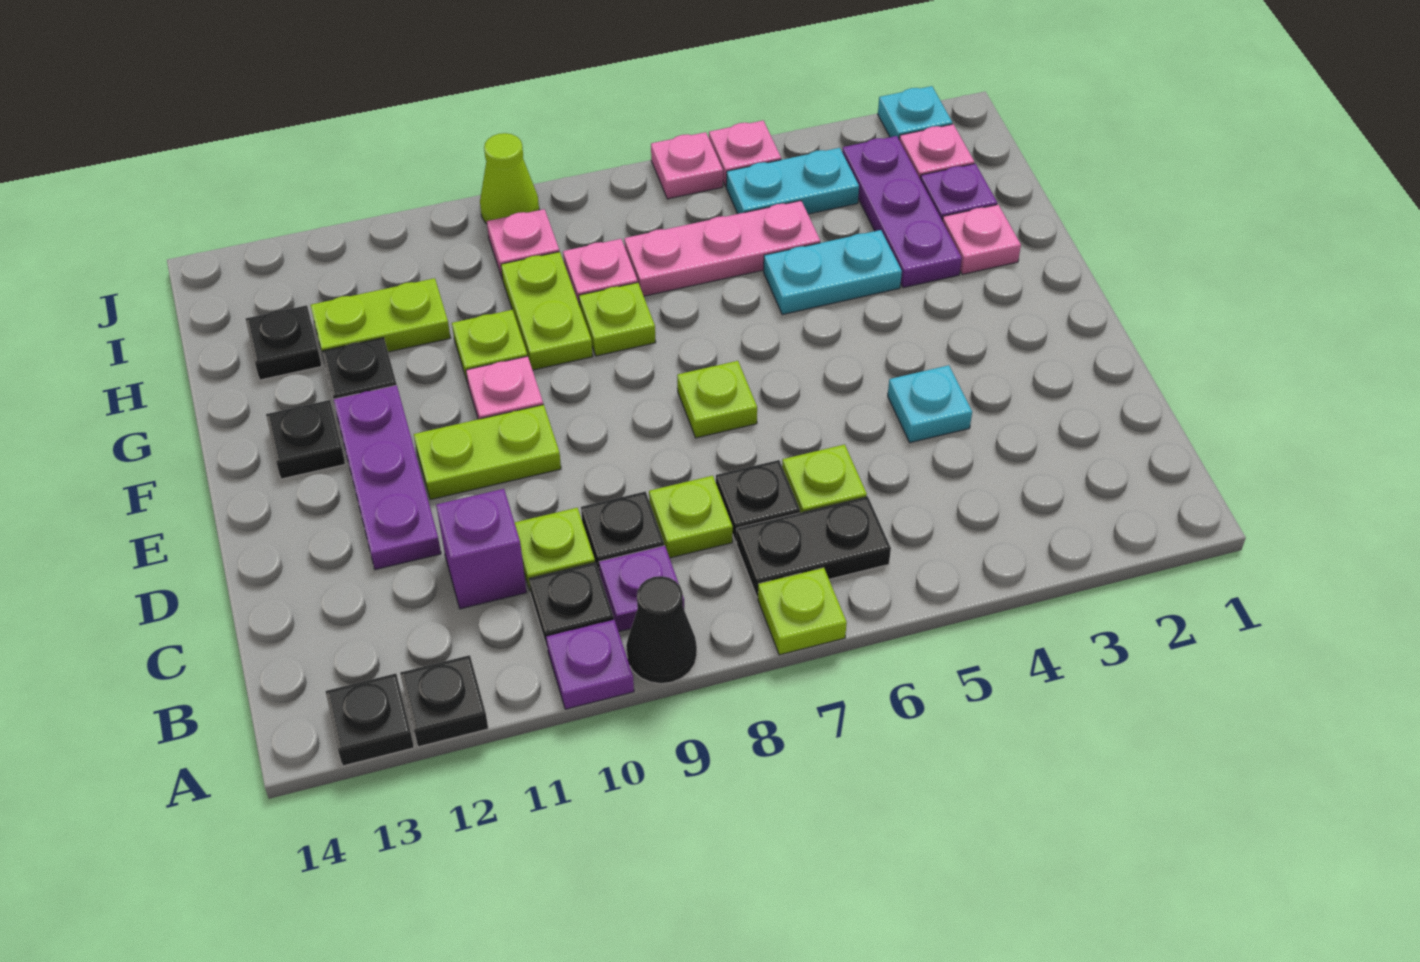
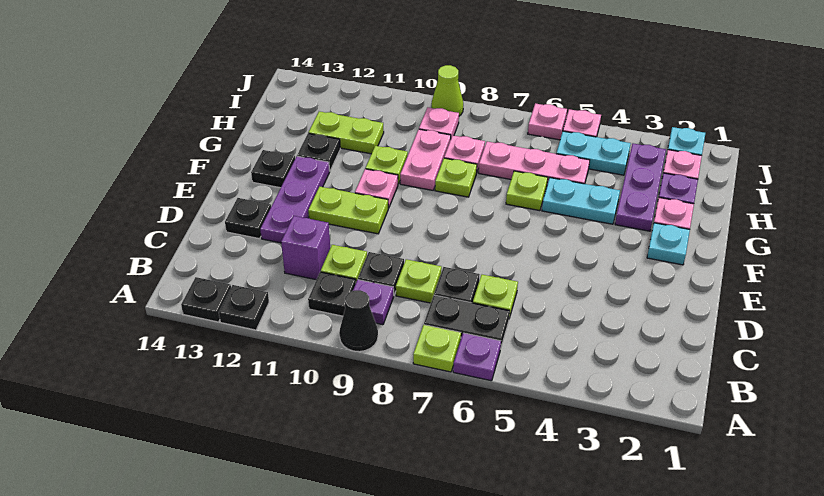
purple 1x1 plate [546,620,634,709] -> purple 1x1 plate moved to [453,333,501,381]
cyan 1x1 plate [888,365,972,443] -> cyan 1x1 plate moved to [647,223,690,265]
lime 1x1 plate [677,361,757,438] -> lime 1x1 plate moved to [506,171,548,211]
lime 1x2 plate [501,252,593,370] -> pink 1x2 plate [400,129,451,190]
black 1x1 plate [246,305,322,380] -> black 1x1 plate moved to [225,198,271,239]

